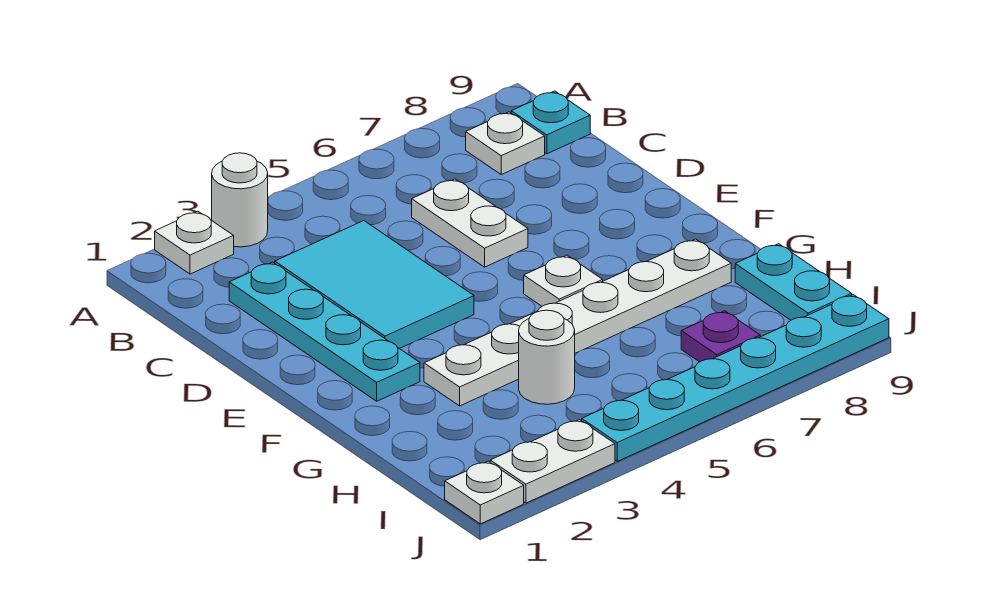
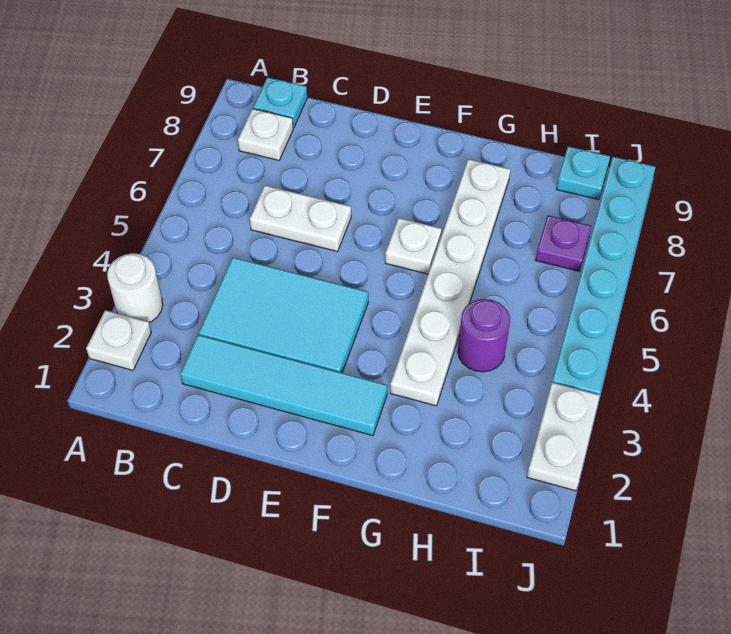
cyan 1x4 plate [229,262,420,401] -> cyan 1x4 tile [180,335,387,436]
white 1x1 round brick [519,310,575,404] -> purple 1x1 round brick [458,299,510,372]
cyan 1x2 plate [735,244,852,320] -> cyan 1x1 plate [556,146,610,200]
white 1x1 plate [445,461,524,524] -> none

